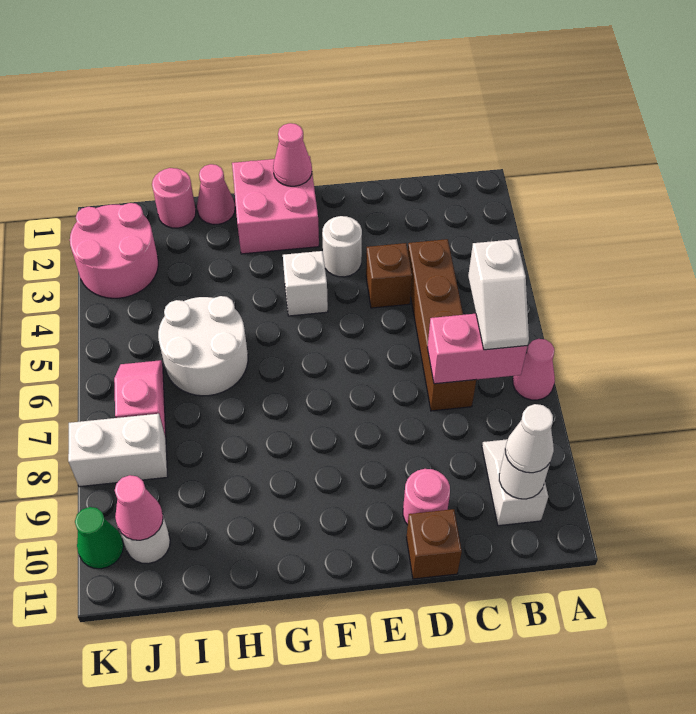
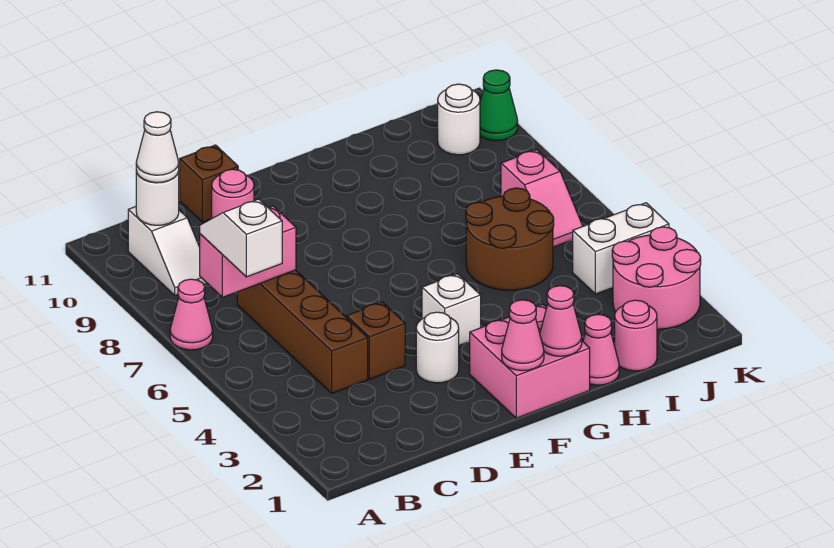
white 2x2 round brick [158,296,248,396] -> brown 2x2 round brick [466,188,554,290]
white 1x2 brick [68,414,168,487] -> white 1x2 brick moved to [573,203,669,294]
pink 1x1 cone [115,475,163,540] -> pink 1x1 cone moved to [540,286,582,356]

